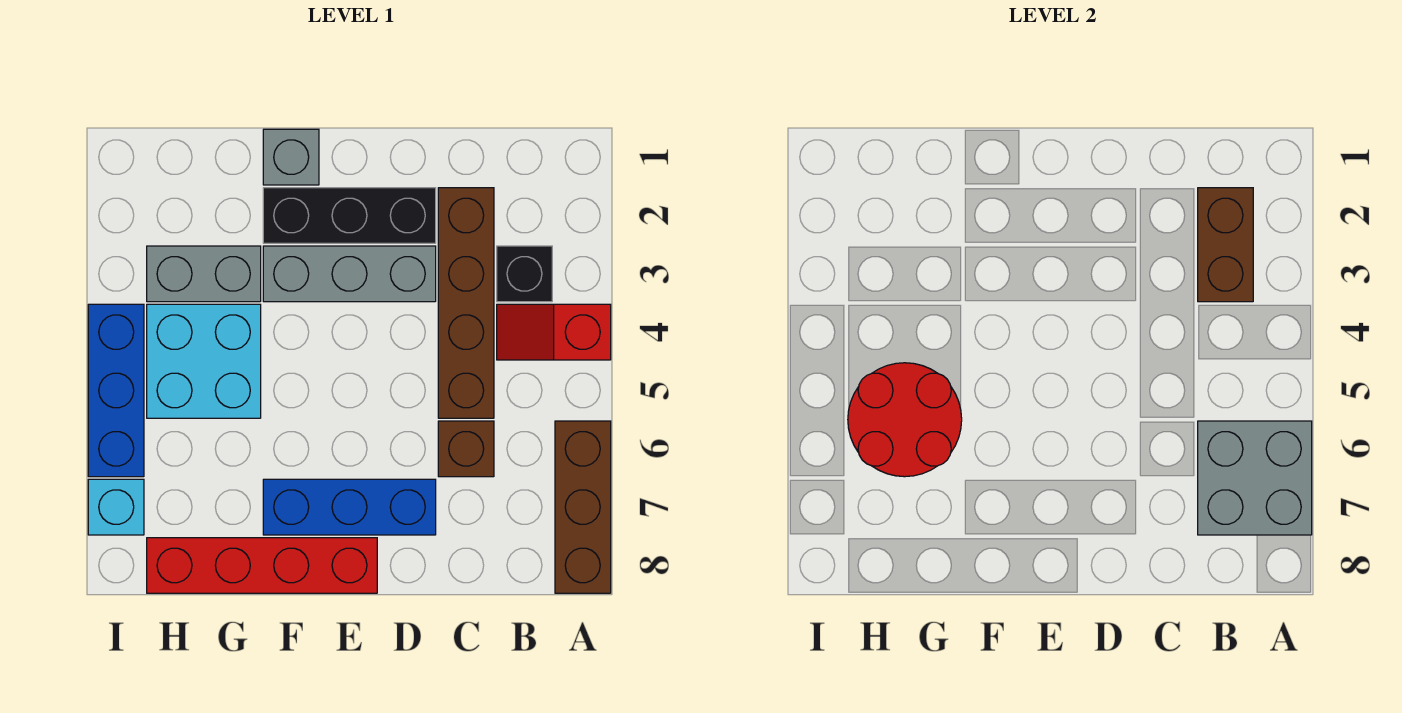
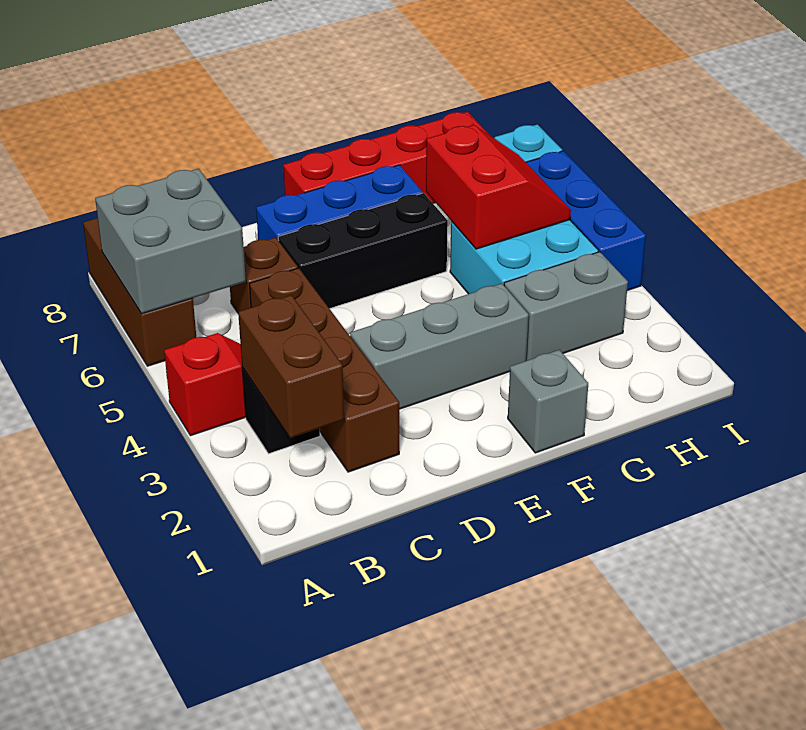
black 1x3 brick [263,188,436,243] -> black 1x3 brick moved to [278,193,448,309]
red 2x2 round brick [848,363,962,477] -> red 2x2 slope [426,125,571,249]

